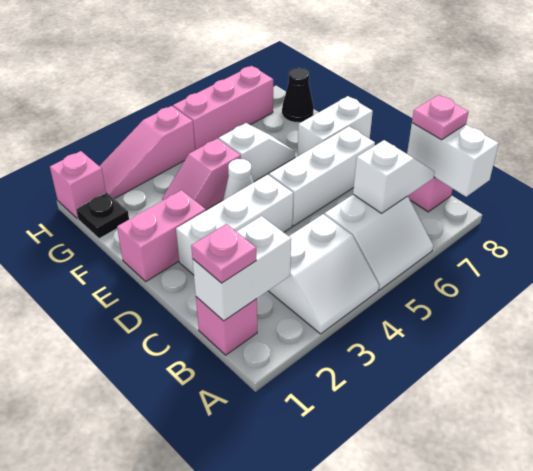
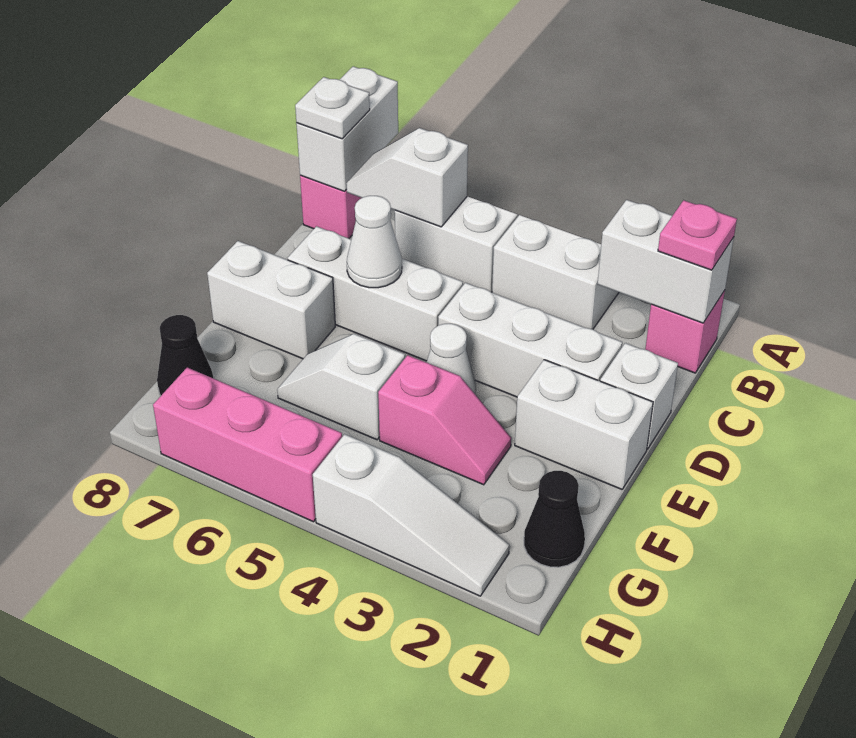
pink 1x1 plate [412,95,469,140] -> white 1x1 plate [295,77,370,139]
none -> white 1x1 brick [600,343,678,449]
none -> white 1x1 cone [347,196,402,288]
pink 1x2 brick [117,190,206,281] -> white 1x2 brick [515,360,653,489]
black 1x1 plate [76,193,129,239] -> black 1x1 cone [524,471,585,567]
pink 1x1 brick [50,151,106,219] -> none
pink 1x3 slope [99,106,195,199] -> white 1x3 slope [313,434,509,596]

